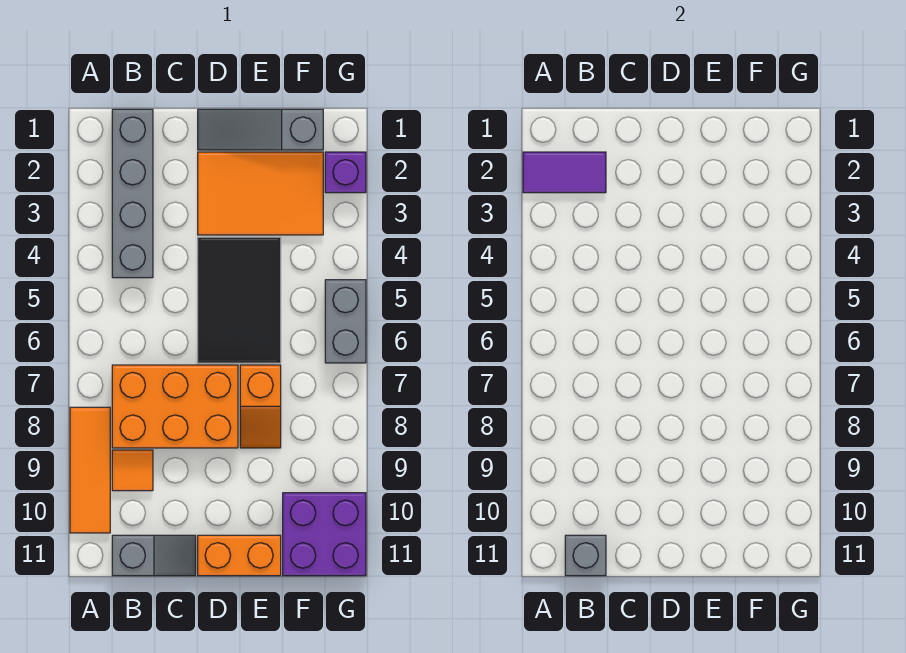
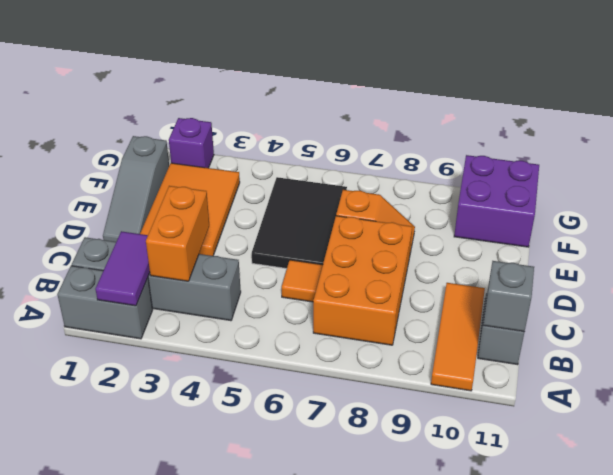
orange 1x3 tile [70,407,110,533] -> orange 1x3 tile turned to [431,283,485,391]
orange 1x1 tile [112,450,153,491] -> orange 1x1 tile moved to [282,260,323,302]
black 2x3 tile [198,237,281,363] -> black 2x3 tile turned to [252,177,347,268]
orange 1x2 brick [198,535,281,576] -> orange 1x2 brick moved to [146,186,209,281]
grey 1x2 brick [325,280,366,363] -> grey 1x2 brick moved to [57,266,153,339]

